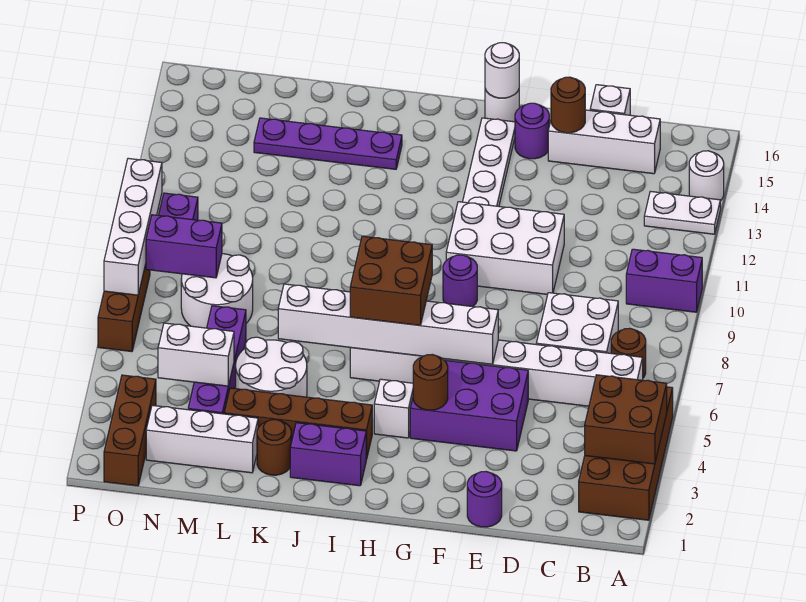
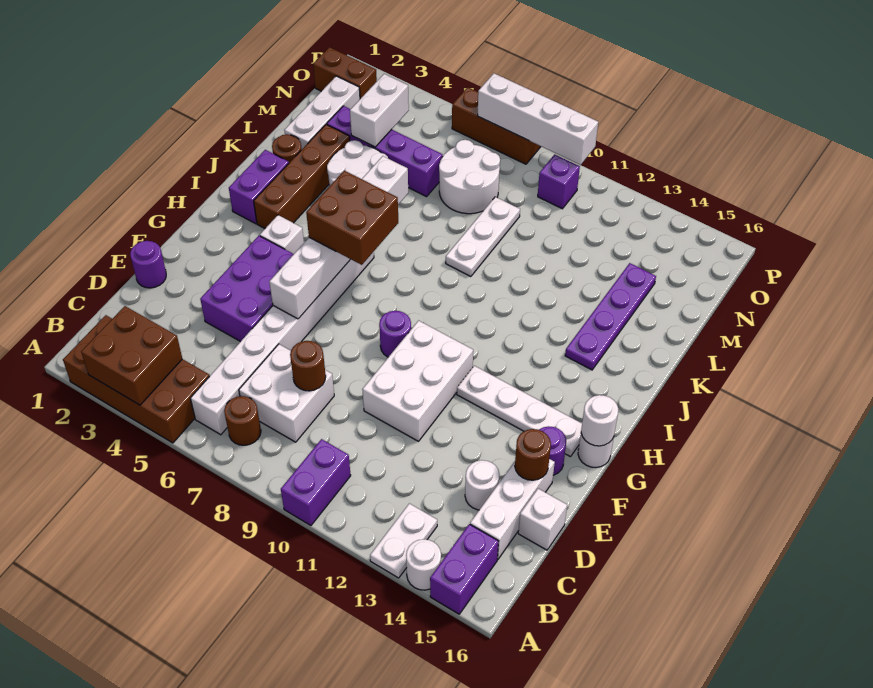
none -> white 1x1 round brick [465,460,500,510]
brown 1x1 round brick [413,355,448,410] -> brown 1x1 round brick moved to [290,341,326,391]
none -> white 1x3 plate [446,197,520,277]
purple 1x2 brick [146,215,222,278] -> purple 1x2 brick moved to [430,524,499,614]
brown 1x3 brick [104,375,156,486] -> brown 1x2 brick [313,47,377,99]

